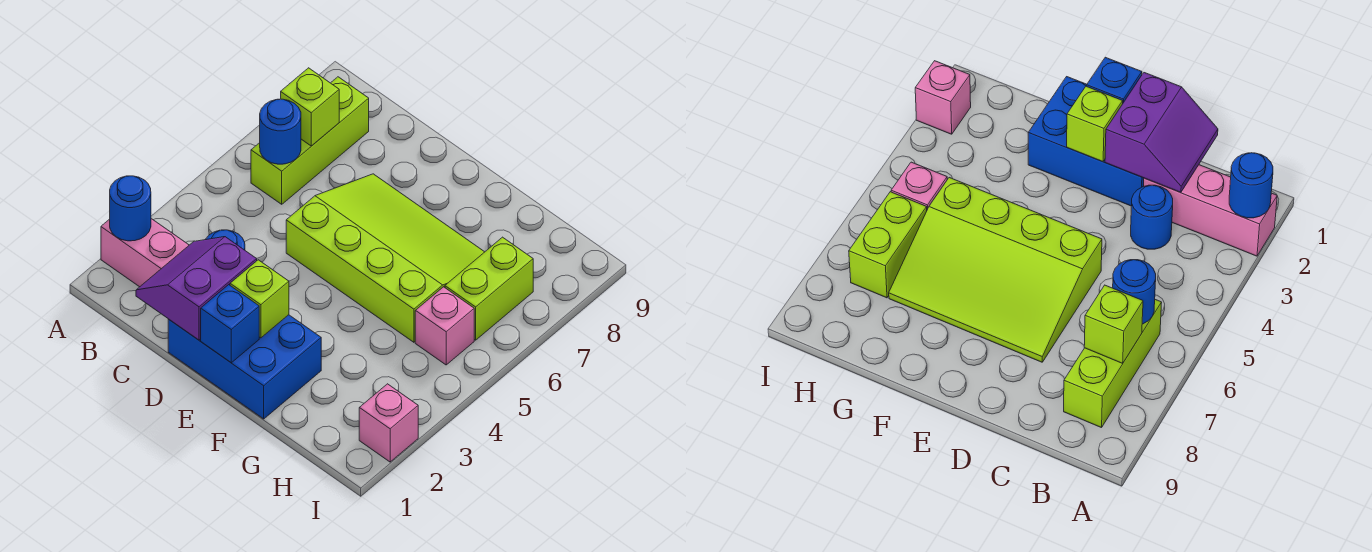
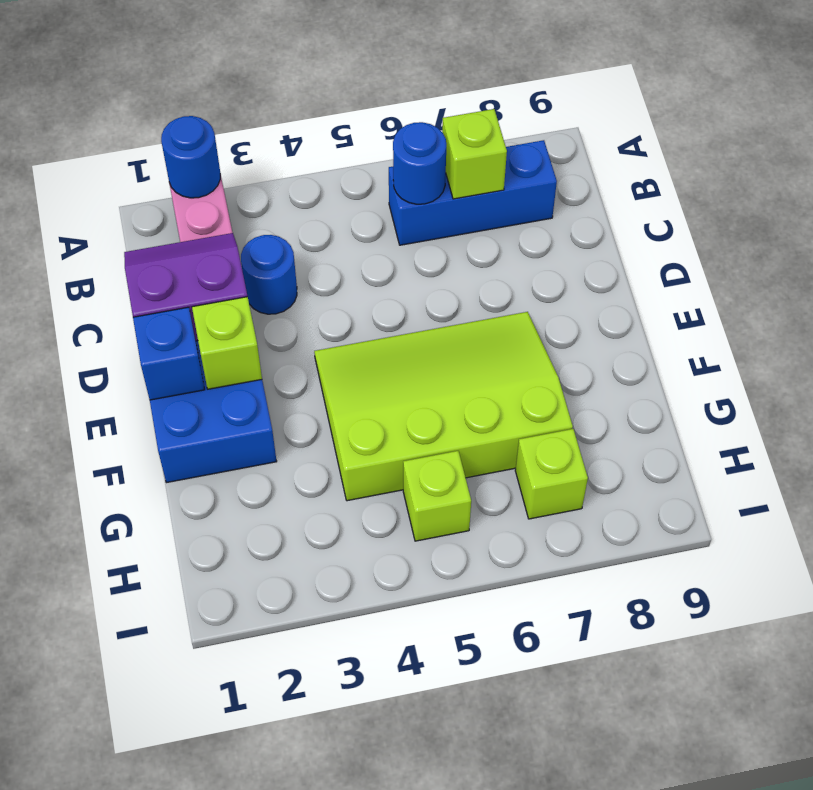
lime 1x3 brick [251,77,369,204] -> blue 1x3 brick [389,140,557,245]
lime 3x4 slope [286,174,484,342] -> lime 3x4 slope turned to [314,312,573,501]
pink 1x1 brick [415,287,474,365] -> lime 1x1 brick [403,451,471,541]
lime 1x2 brick [445,237,533,340] -> lime 1x1 brick [515,429,588,519]
pink 1x1 brick [359,384,418,462] -> none

